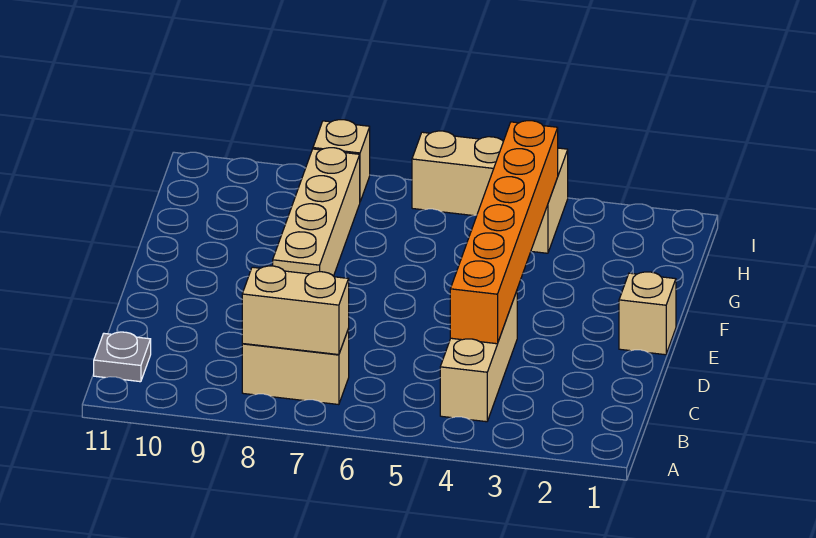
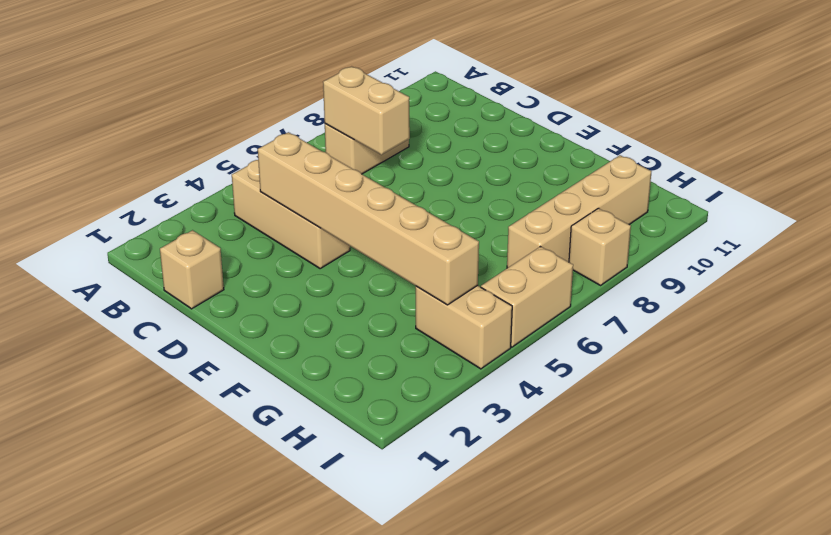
tan 1x2 brick [242,266,349,355] -> tan 1x2 brick turned to [323,66,410,155]
grey 1x1 plate [94,332,151,382] -> none
orange 1x6 brick [450,121,558,344] -> tan 1x6 brick [258,132,479,305]
tan 1x1 brick [619,272,676,355] -> tan 1x1 brick moved to [160,230,224,309]
tan 1x4 brick [273,148,360,276] -> tan 1x4 brick turned to [507,155,652,268]

